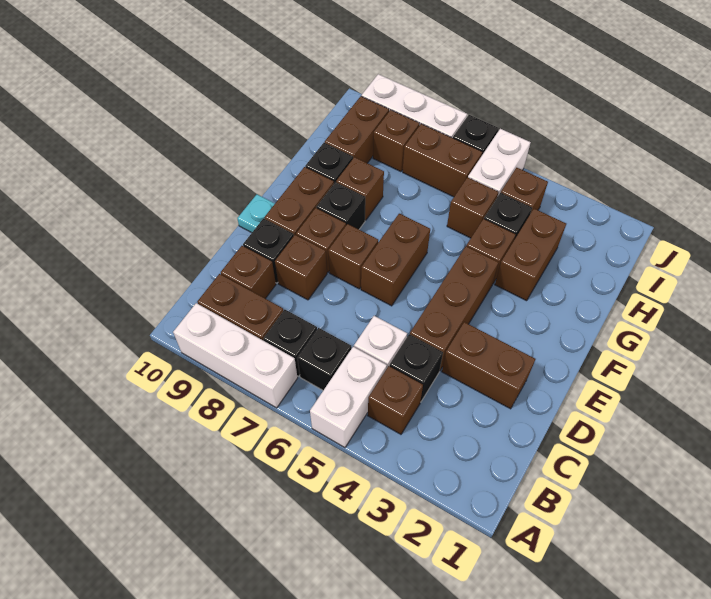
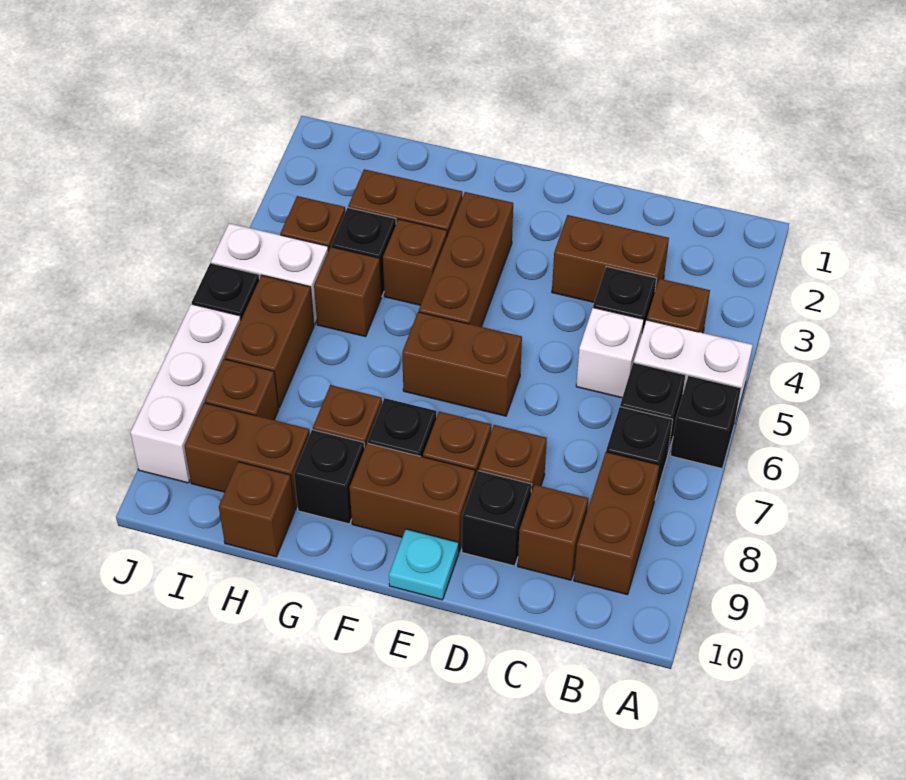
none -> black 1x1 brick [670,376,741,468]
white 1x3 brick [173,303,298,408] -> none
brown 1x2 brick [442,322,535,409] -> brown 1x2 brick turned to [552,215,669,302]
brown 1x3 brick [410,246,498,370] -> brown 1x3 brick turned to [419,192,513,327]
brown 1x1 brick [328,224,378,289] -> brown 1x1 brick moved to [219,462,295,557]

